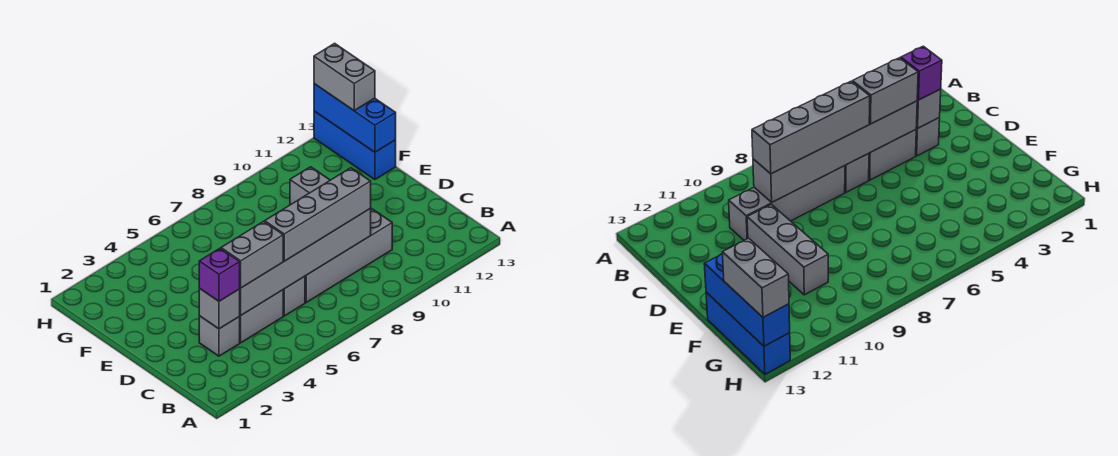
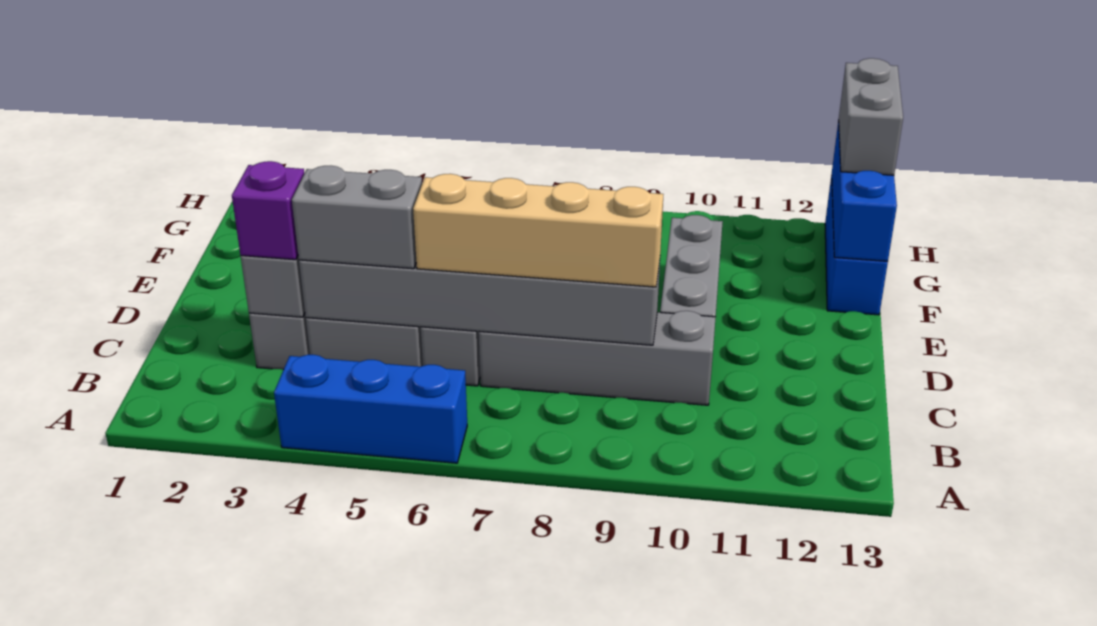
none -> blue 1x3 brick [274,355,467,463]
grey 1x4 brick [265,168,371,261] -> tan 1x4 brick [413,174,663,287]

